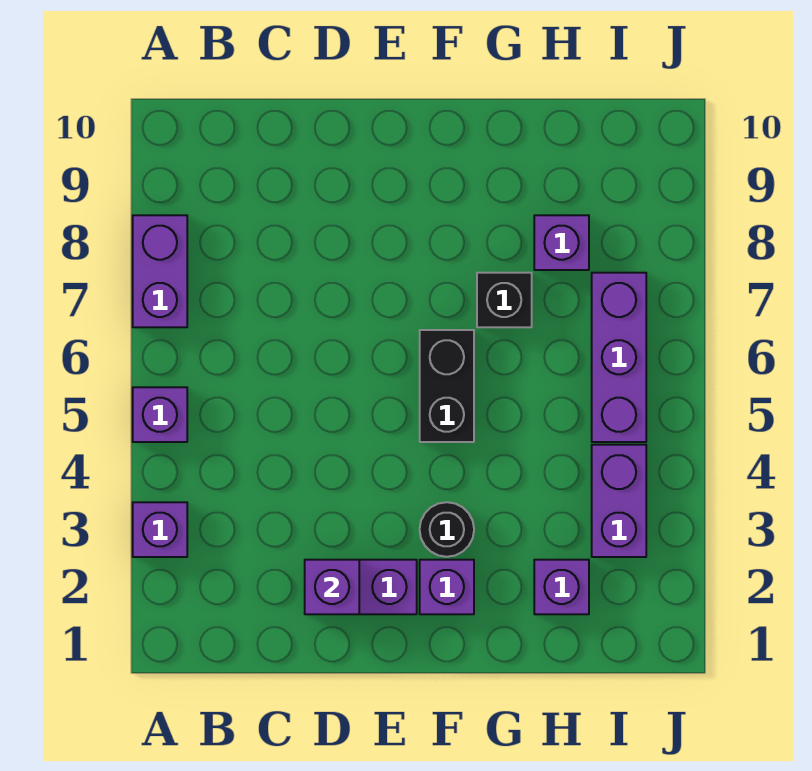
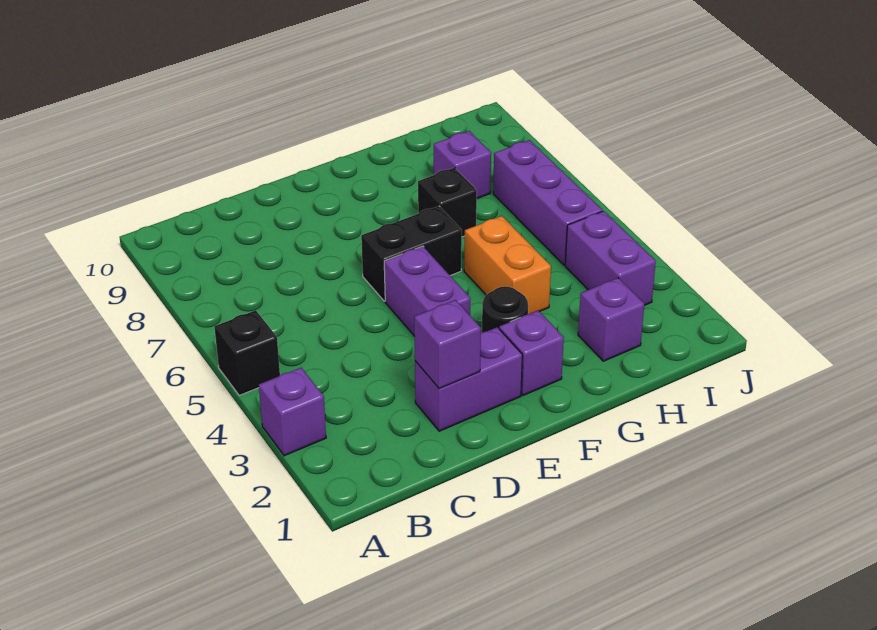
purple 1x1 brick [133,387,187,442] -> black 1x1 brick [214,310,280,395]
purple 1x2 brick [133,215,187,327] -> purple 1x2 brick moved to [384,246,471,336]
black 1x2 brick [420,330,474,442] -> black 1x2 brick turned to [361,206,462,301]
none -> orange 1x2 brick [464,216,551,314]

